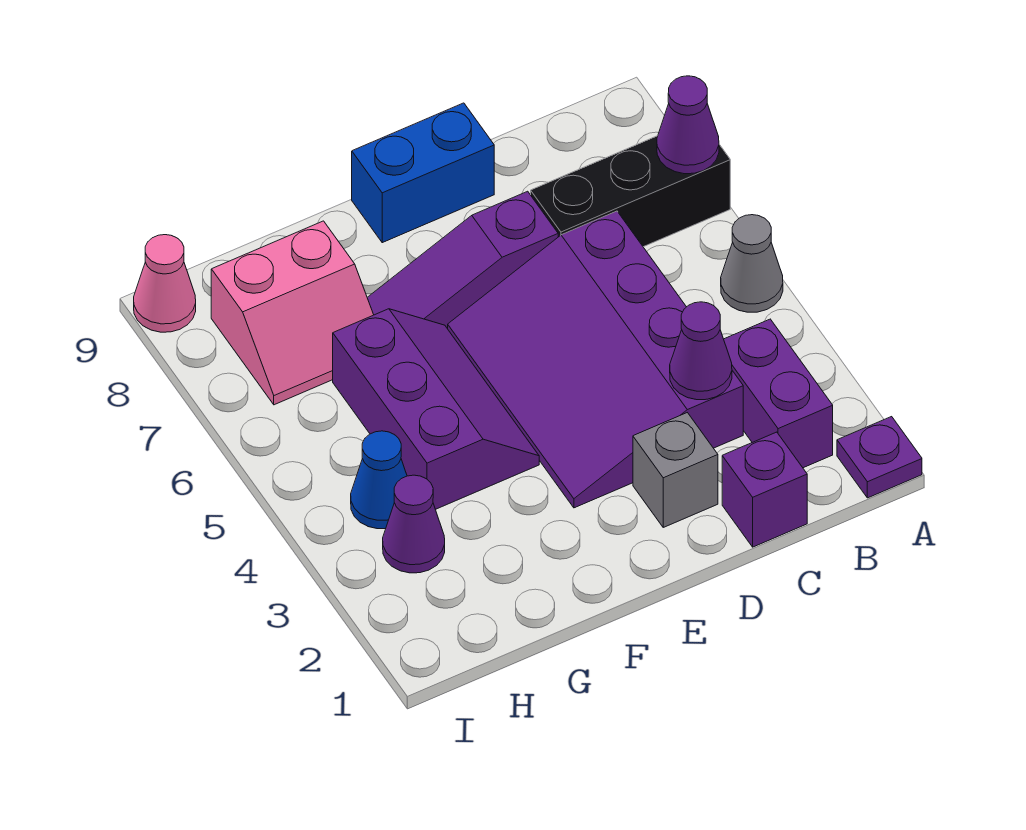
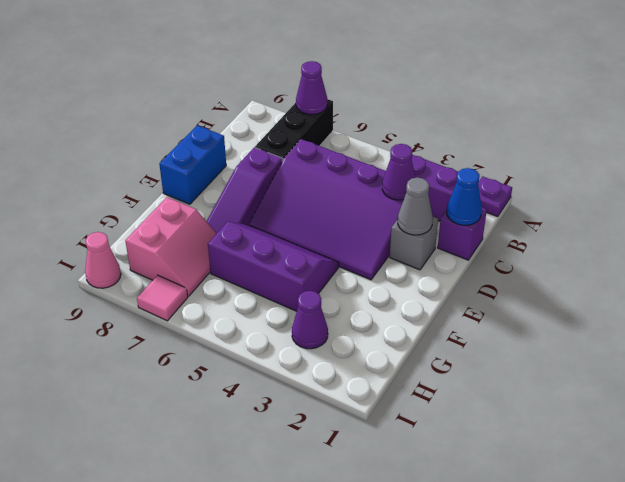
grey 1x1 cone [721,215,783,312] -> grey 1x1 cone moved to [398,177,433,235]
blue 1x1 cone [351,431,407,529] -> blue 1x1 cone moved to [447,168,482,225]
none -> pink 1x1 tile [137,275,188,321]

